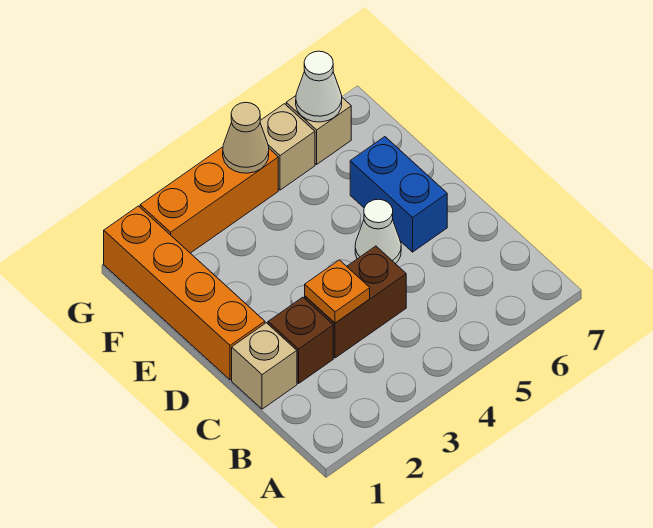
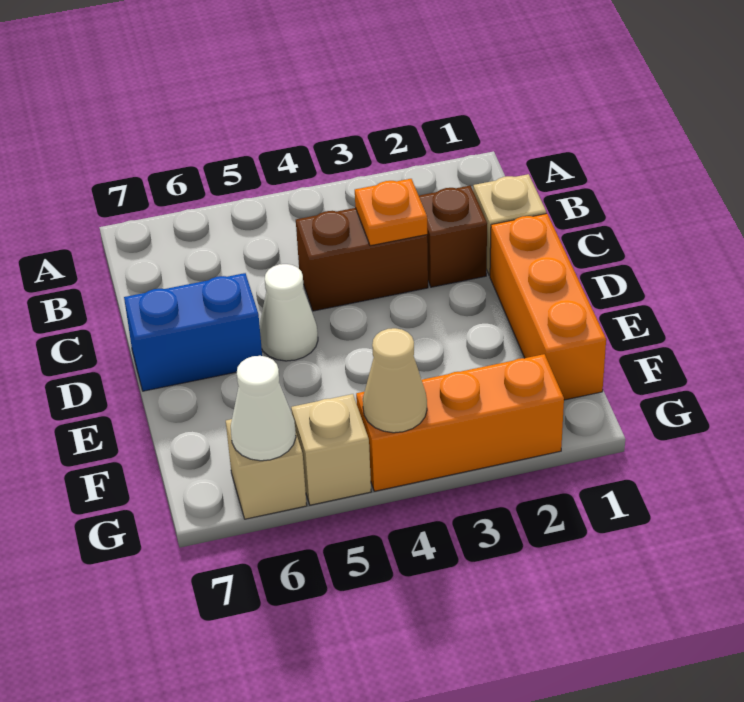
orange 1x4 brick [104,206,265,380] -> orange 1x3 brick [490,214,606,400]
blue 1x2 brick [350,137,447,252] -> blue 1x2 brick turned to [124,273,262,391]

